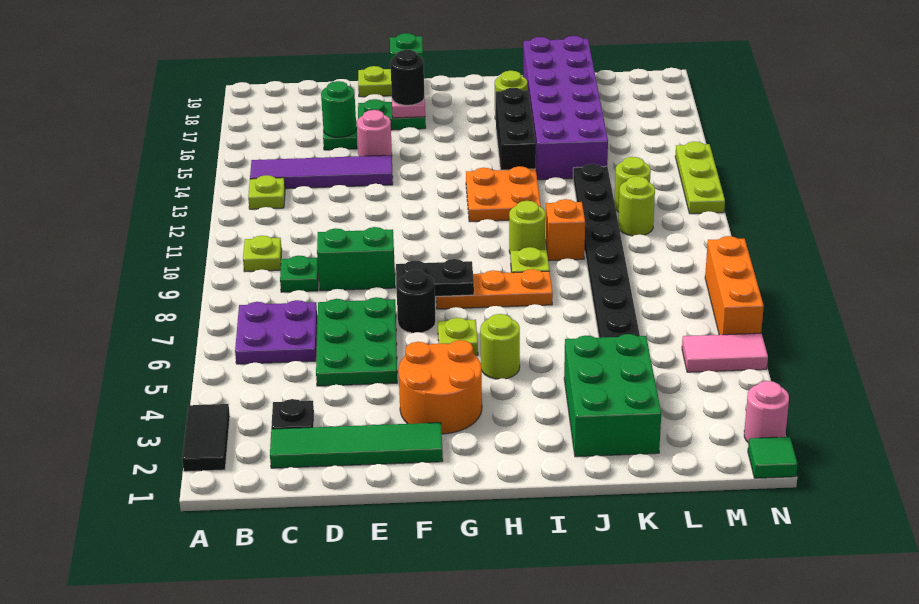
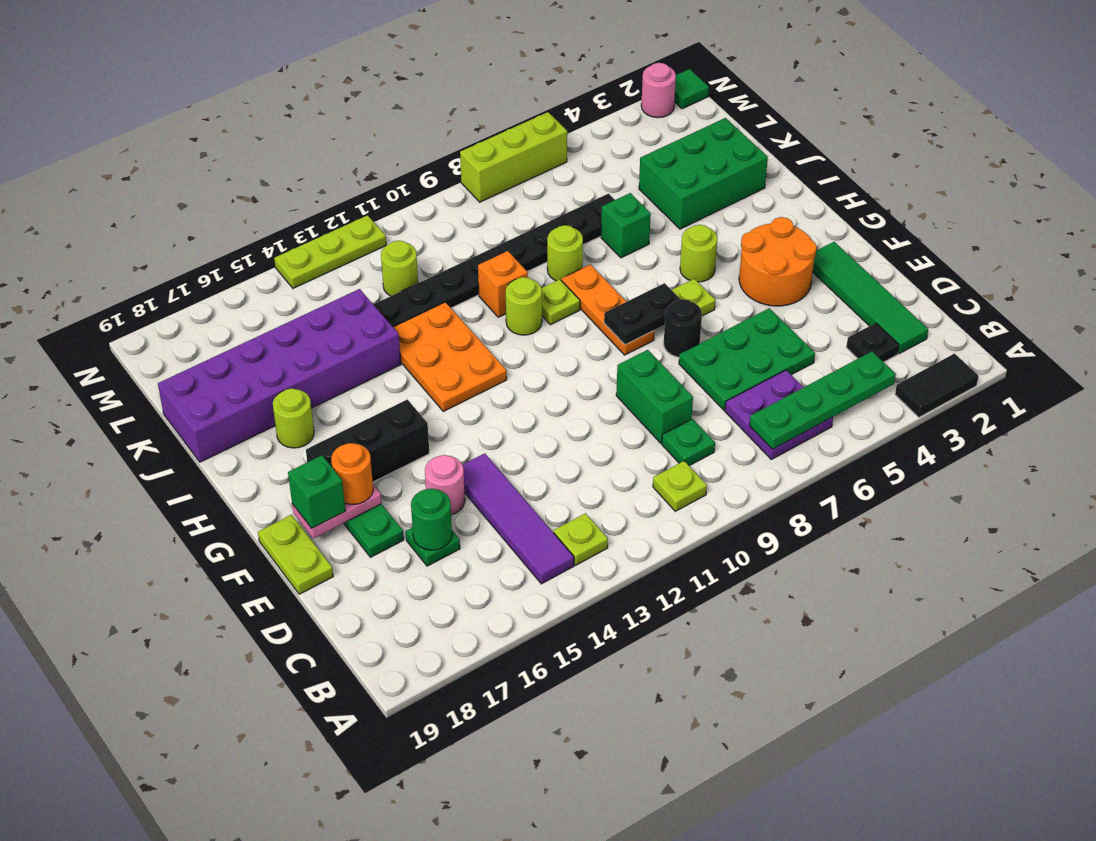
none -> green 1x4 plate [749,351,896,449]
black 1x2 plate [396,259,474,297] -> black 1x2 plate turned to [604,283,681,345]
black 1x1 round brick [390,50,425,105] -> orange 1x1 round brick [331,443,373,504]
orange 2x2 plate [466,166,541,222] -> orange 2x3 plate [393,302,507,411]
black 1x3 brick [496,88,536,170] -> black 1x3 brick moved to [306,399,429,482]
none -> green 1x1 brick [601,193,651,258]
lime 1x1 round brick [618,176,655,236] -> lime 1x1 round brick moved to [547,225,583,281]
pink 1x2 tile [682,333,768,372] -> none
orange 1x3 brick [705,236,764,335] -> lime 1x3 brick [460,112,567,202]

